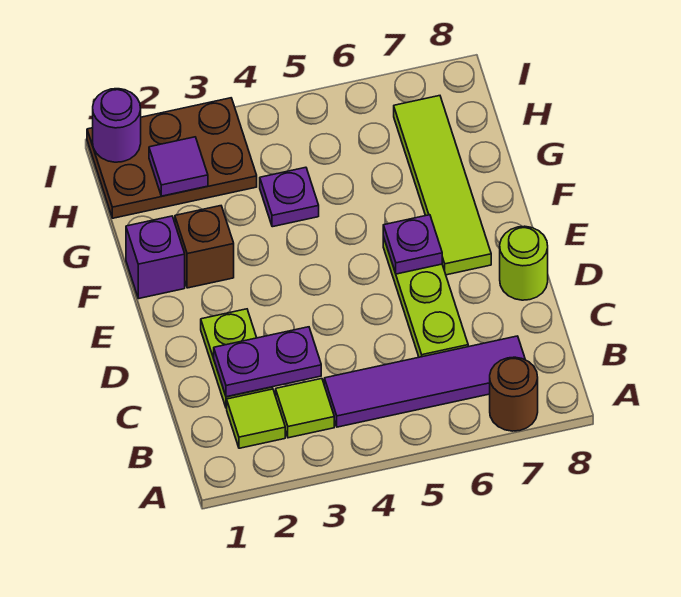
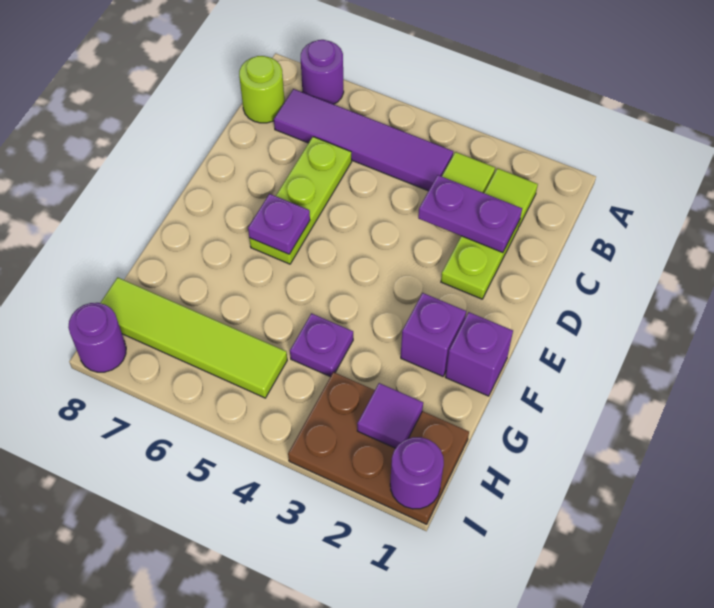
brown 1x1 round brick [490,357,538,431] -> purple 1x1 round brick [301,40,344,104]
lime 1x1 round brick [500,226,548,300] -> lime 1x1 round brick moved to [239,56,285,123]
lime 1x4 tile [394,96,491,275] -> lime 1x4 tile turned to [101,277,287,398]
brown 1x1 brick [175,206,234,288] -> purple 1x1 brick [401,293,466,376]
none -> purple 1x1 round brick [68,303,126,372]

